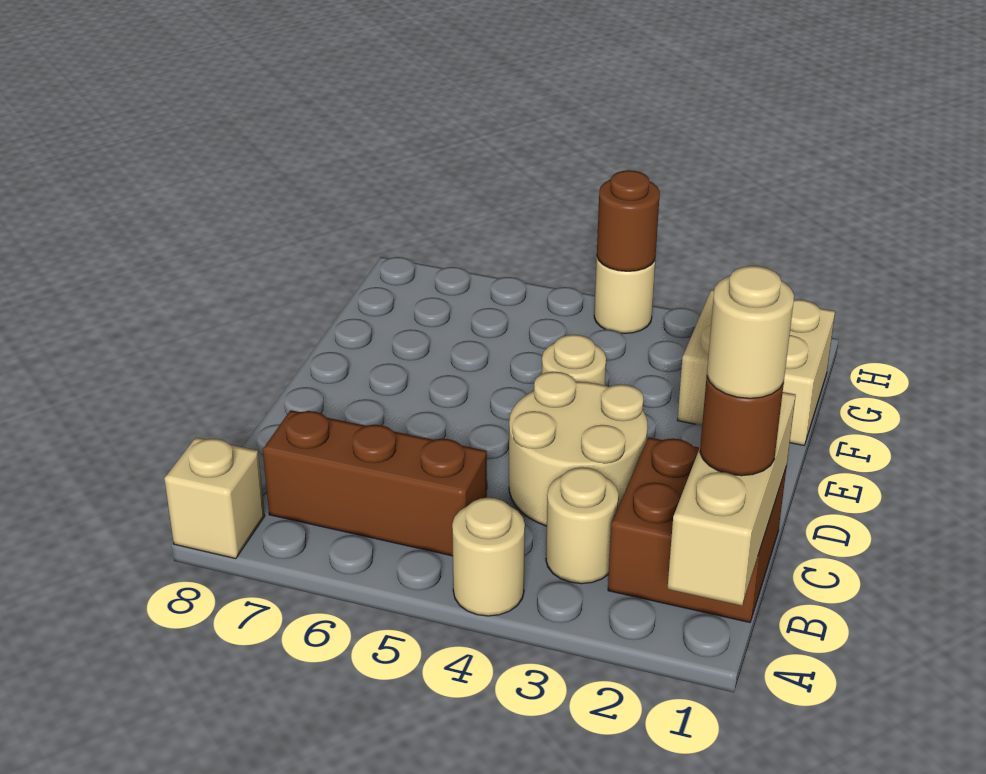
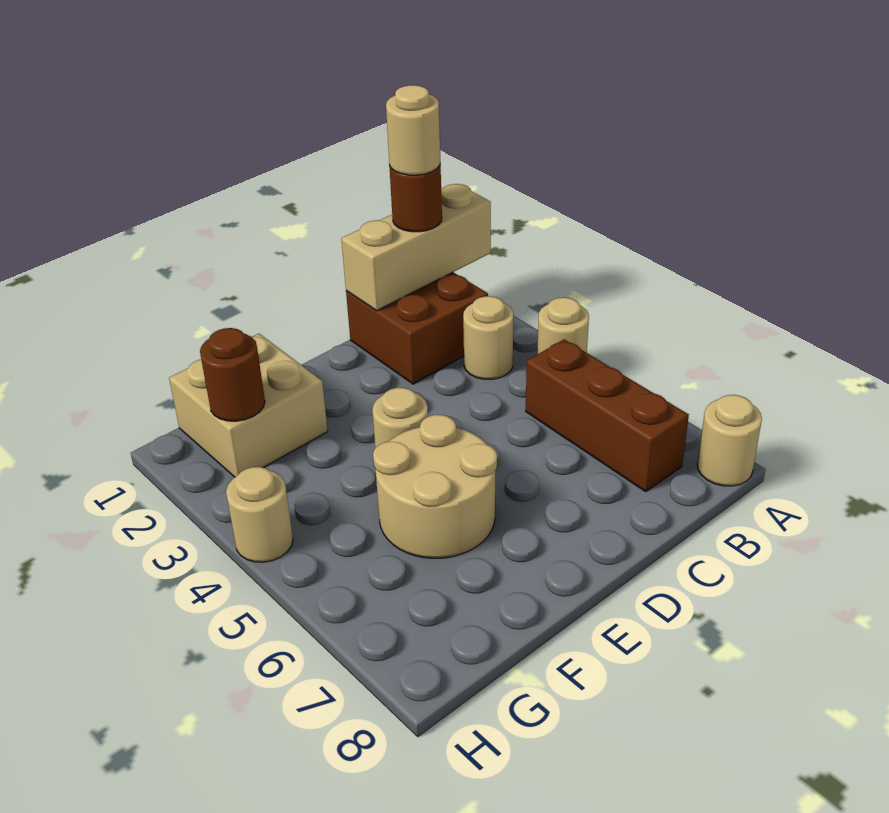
tan 1x1 brick [164,437,265,559] -> tan 1x1 round brick [697,395,762,486]
tan 2x2 round brick [509,372,647,526] -> tan 2x2 round brick moved to [373,415,497,558]
brown 1x1 round brick [597,170,660,271] -> brown 1x1 round brick moved to [200,328,265,421]

